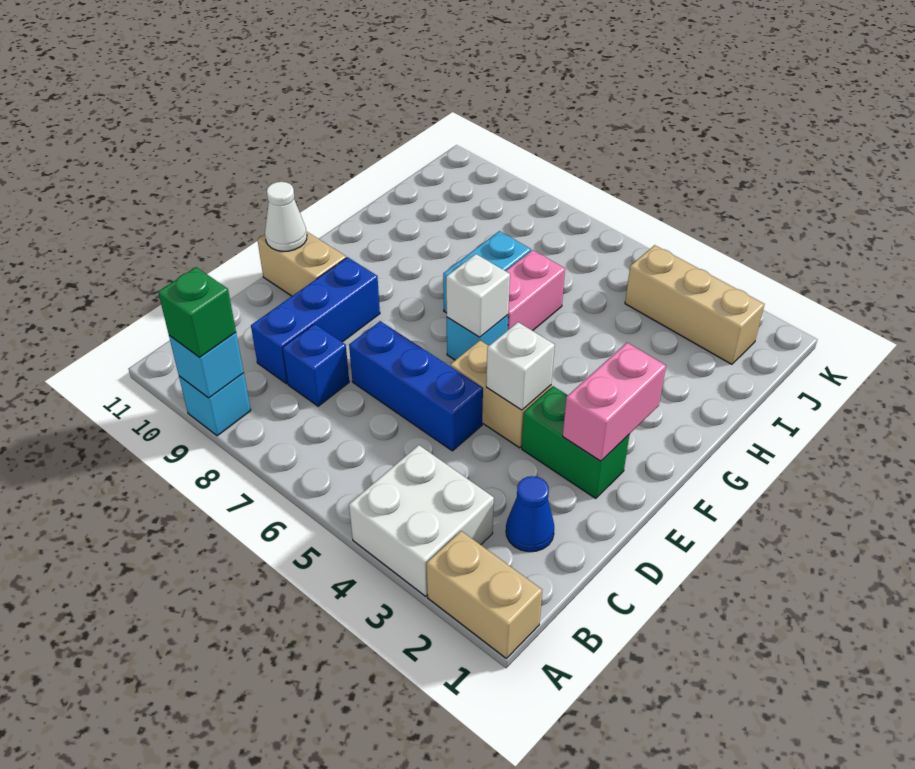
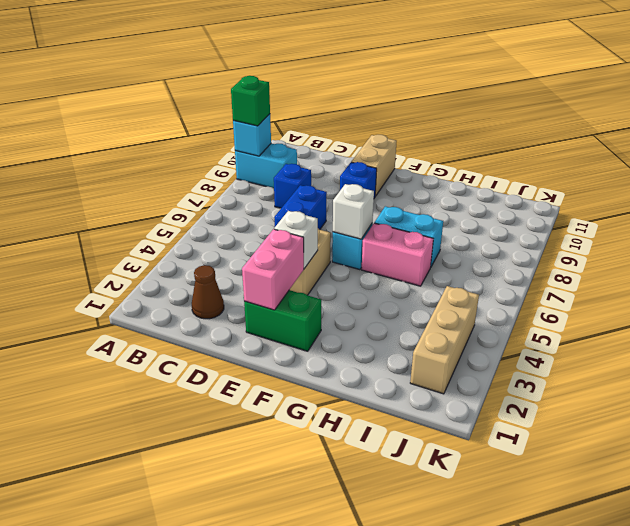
tan 1x2 brick [427,531,542,658] -> none
white 2x2 brick [349,445,494,596] -> none
cyan 1x1 brick [179,373,251,436] -> cyan 1x2 brick [235,144,297,188]
blue 1x1 cone [506,476,554,552] -> brown 1x1 cone [192,265,224,319]
blue 1x3 brick [251,257,380,384] -> blue 1x1 brick [340,162,377,198]
blue 1x3 brick [349,321,483,451] -> blue 1x2 brick [274,185,327,230]
green 1x2 brick [522,386,630,499] -> green 1x2 brick turned to [244,290,321,351]
pink 1x2 brick [563,343,666,461] -> pink 1x2 brick turned to [242,229,304,310]
white 1x1 cone [265,182,307,251] -> none

